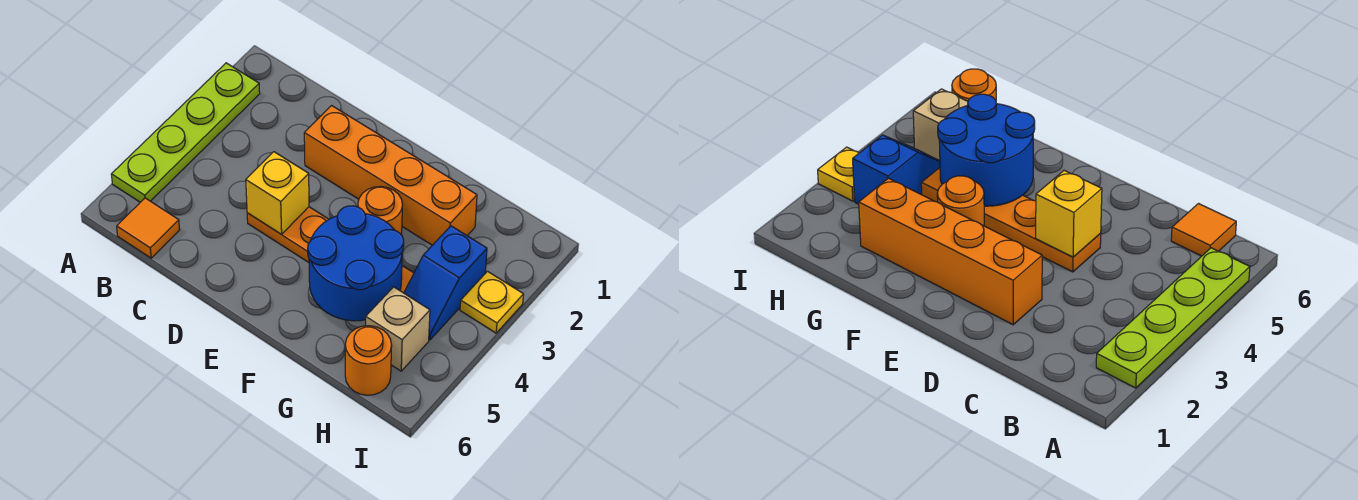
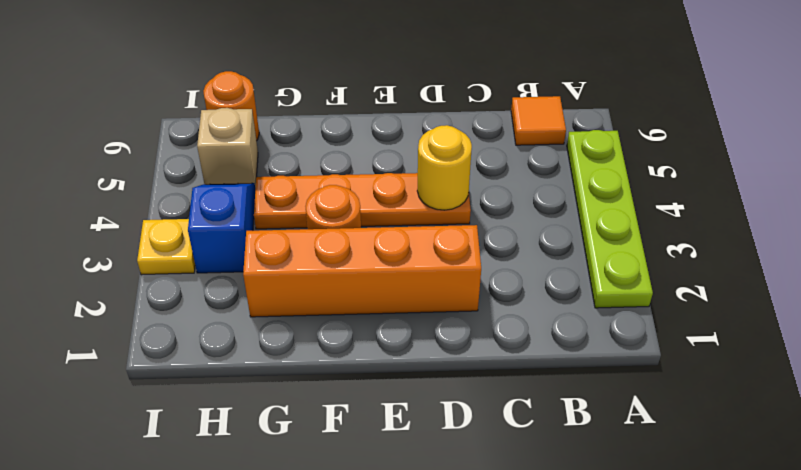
yellow 1x1 brick [246,152,309,234] -> yellow 1x1 round brick [417,125,472,210]
blue 2x2 round brick [308,206,404,321] -> none

